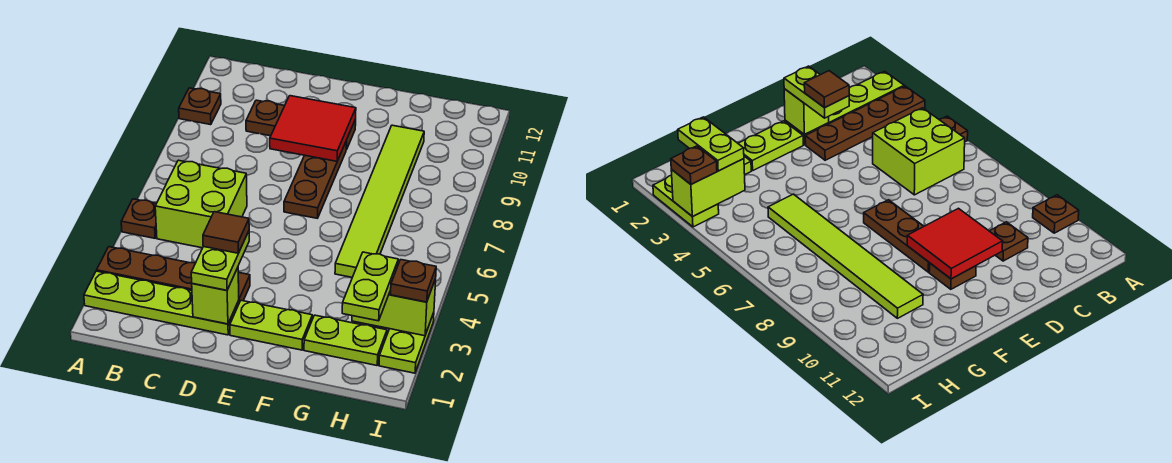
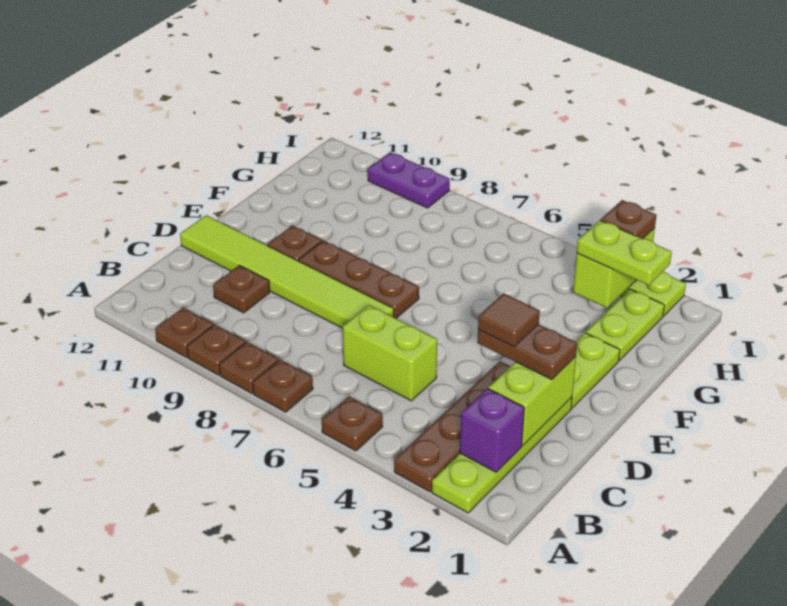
none -> brown 1x1 plate [253,360,313,412]
none -> brown 1x1 plate [219,342,279,394]
none -> brown 1x1 plate [187,325,246,375]
none -> purple 1x1 brick [460,388,524,472]
lime 2x2 brick [155,160,247,248] -> lime 1x2 brick [343,305,437,401]
lime 1x1 brick [192,268,239,324] -> lime 1x2 brick [489,357,576,446]
lime 1x2 plate [191,231,249,290] -> brown 1x2 plate [477,324,577,380]
red 2x2 tile [270,96,356,161] -> none
lime 1x6 tile [335,125,424,277] -> lime 1x6 tile moved to [180,215,394,328]
none -> purple 1x2 plate [368,152,450,208]

